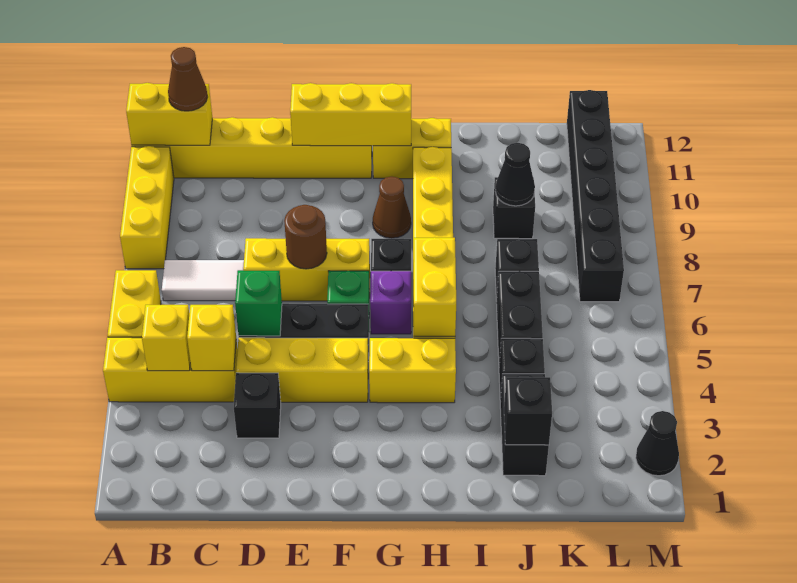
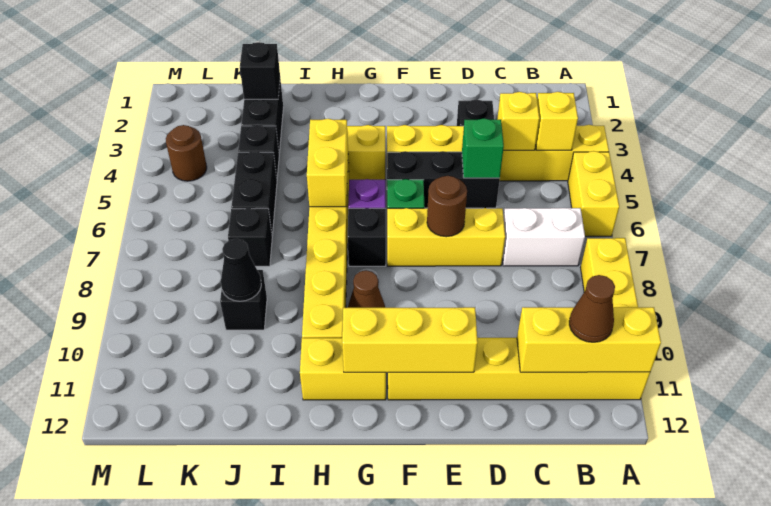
yellow 1x2 brick [126,83,212,145] -> yellow 1x3 brick [517,307,661,372]
white 1x2 tile [162,260,244,301] -> white 1x2 brick [502,208,585,266]
none -> brown 1x1 round brick [166,125,207,181]
black 1x6 brick [567,90,624,302] -> none
black 1x1 cone [636,411,679,476] -> none

